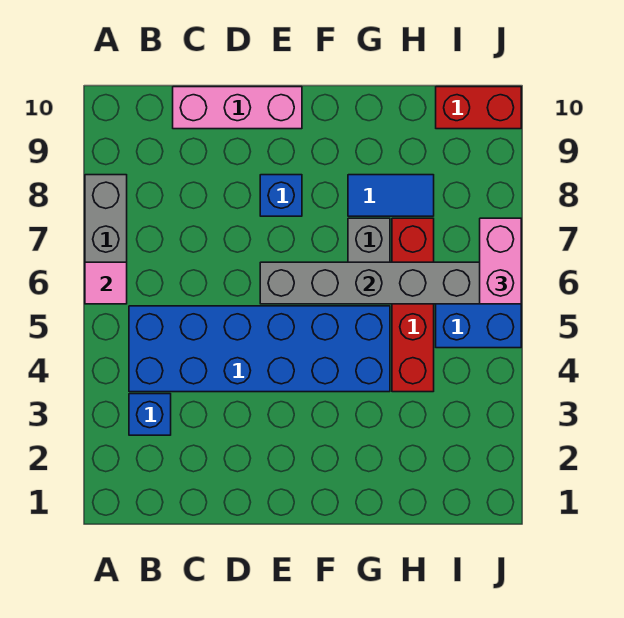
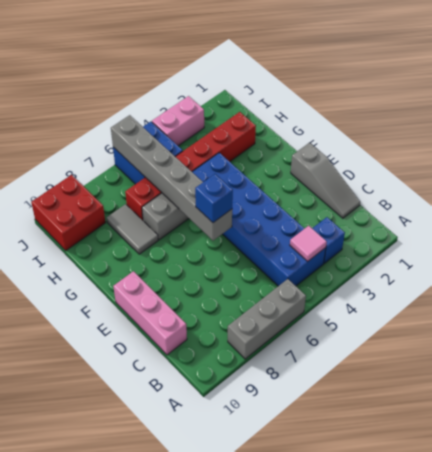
pink 1x1 tile [85,262,127,304] -> pink 1x1 tile moved to [290,226,327,261]
none -> grey 1x3 slope [291,143,360,218]
blue 1x1 brick [260,175,302,216] -> blue 1x1 brick moved to [195,174,233,223]
blue 1x2 tile [348,175,434,216] -> grey 1x2 tile [107,204,158,254]
red 1x4 brick [392,218,434,392] -> red 1x6 brick [125,112,256,220]
red 1x2 brick [436,87,521,129] -> red 2x2 brick [31,175,106,250]
pink 1x2 brick [480,218,521,304] -> pink 1x2 brick moved to [152,96,204,146]

